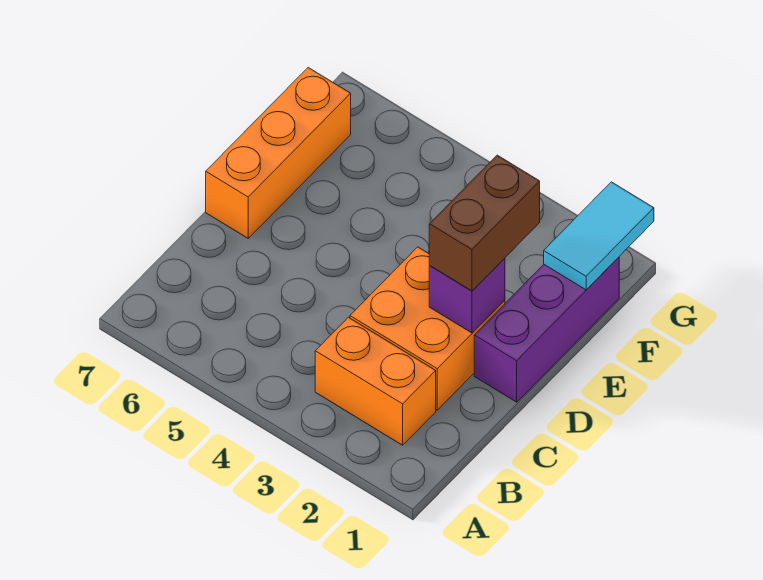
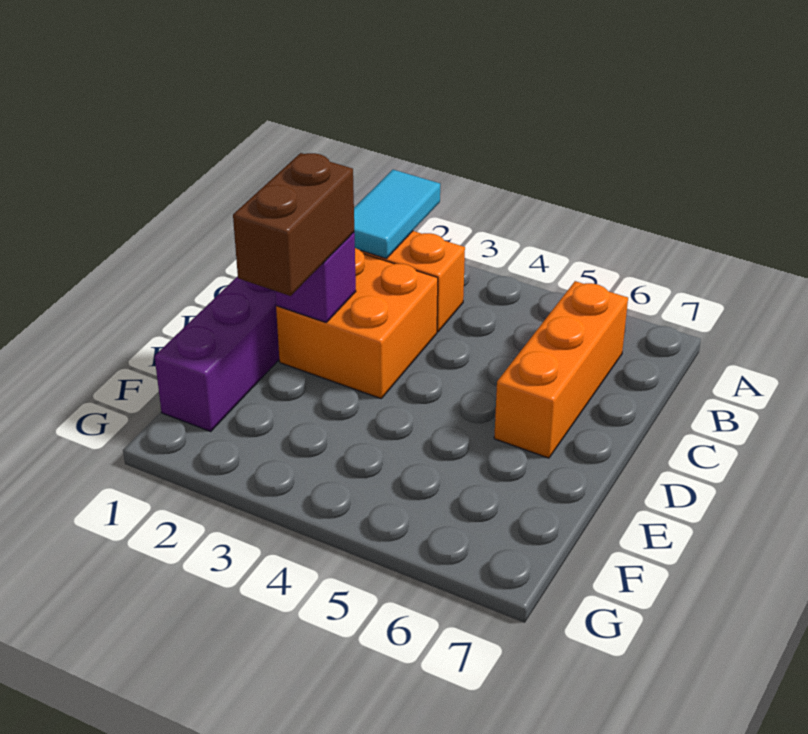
orange 1x3 brick [206,68,351,238] -> orange 1x3 brick moved to [494,281,628,458]
cyan 1x2 tile [544,182,654,290] -> cyan 1x2 tile moved to [354,170,440,259]

